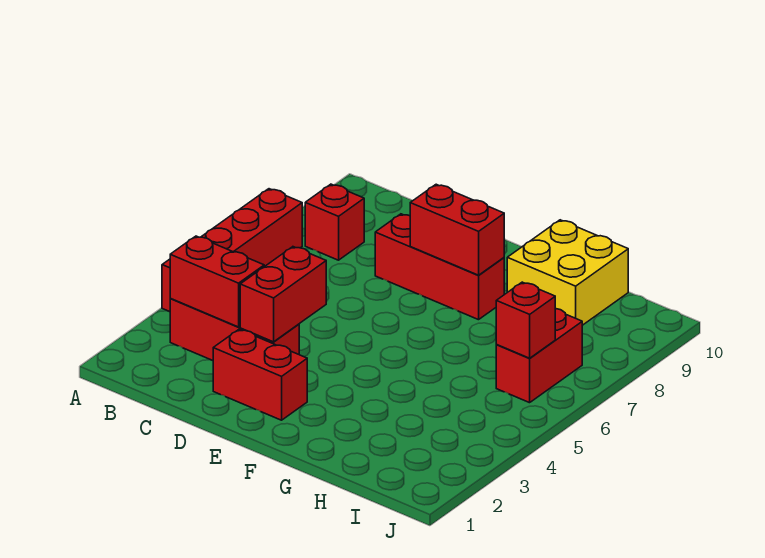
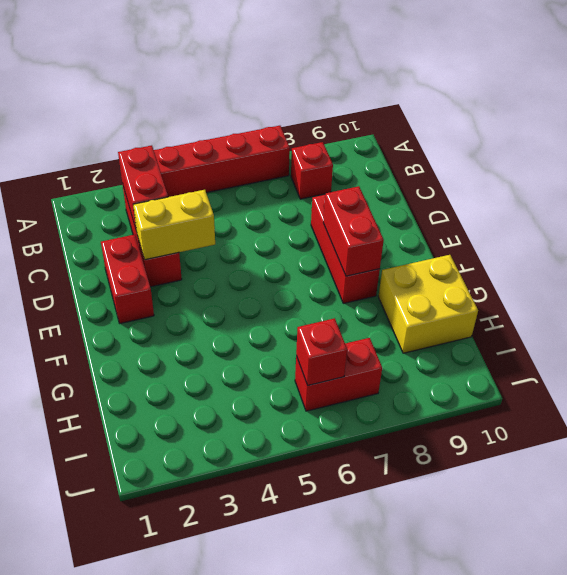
red 1x2 brick [240,247,326,342] -> yellow 1x2 brick [133,190,215,260]

